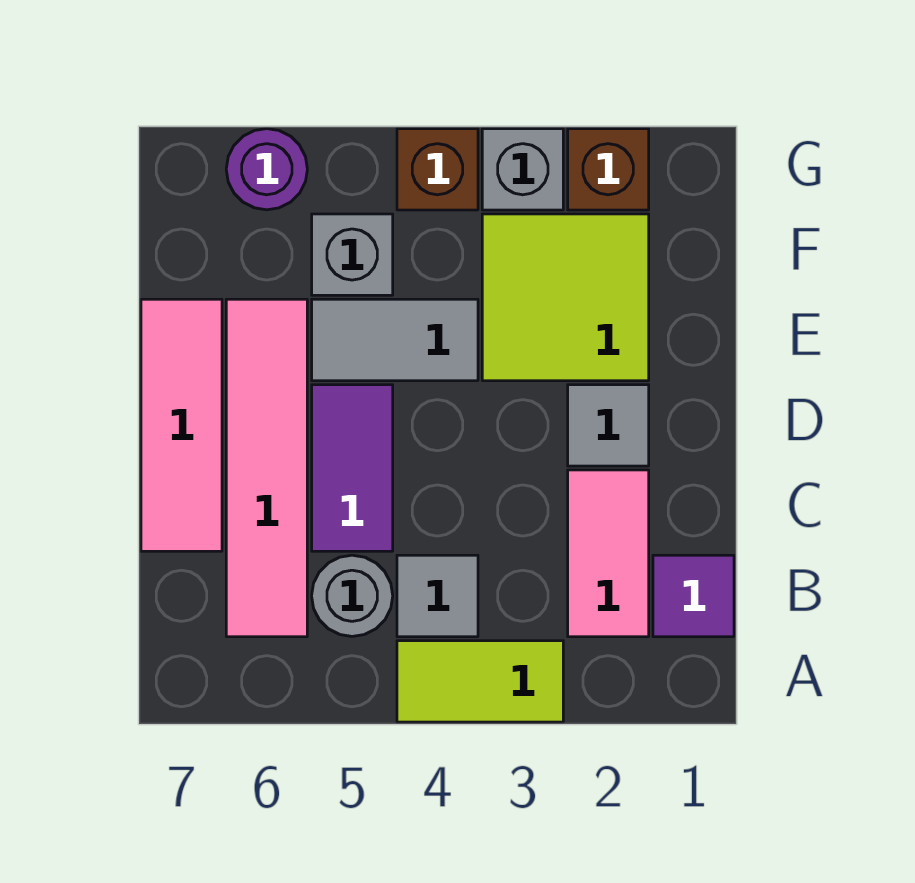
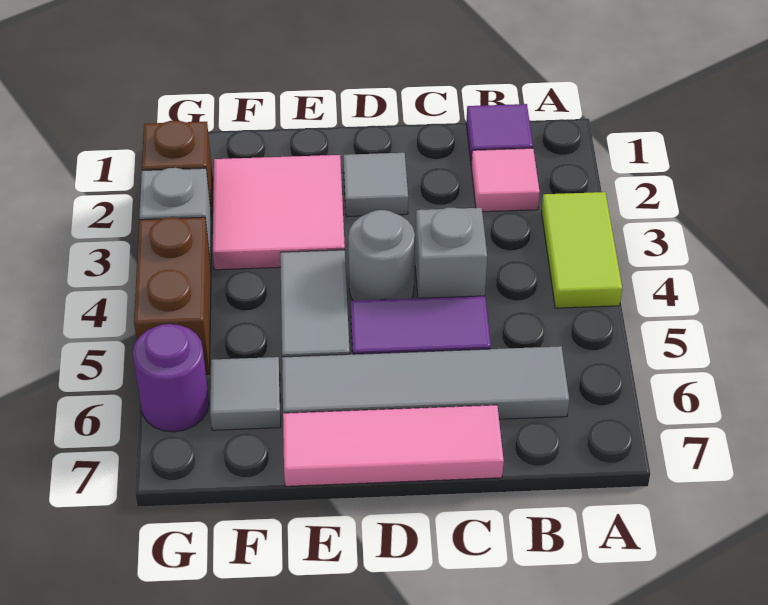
pink 1x2 tile [568,470,649,637] -> pink 1x1 tile [471,148,540,212]
grey 1x1 tile [397,555,478,637] -> grey 1x1 tile moved to [210,357,281,430]
grey 1x1 round brick [312,555,393,636] -> grey 1x1 round brick moved to [348,210,415,301]
pink 1x4 tile [226,299,307,637] -> grey 1x4 tile [282,346,569,419]
lime 2x2 tile [482,214,649,381] -> pink 2x2 tile [213,155,345,270]
grey 1x1 brick [312,214,393,295] -> grey 1x1 brick moved to [415,208,487,298]
brown 1x1 brick [397,129,478,210] -> brown 1x2 brick [134,217,211,374]

